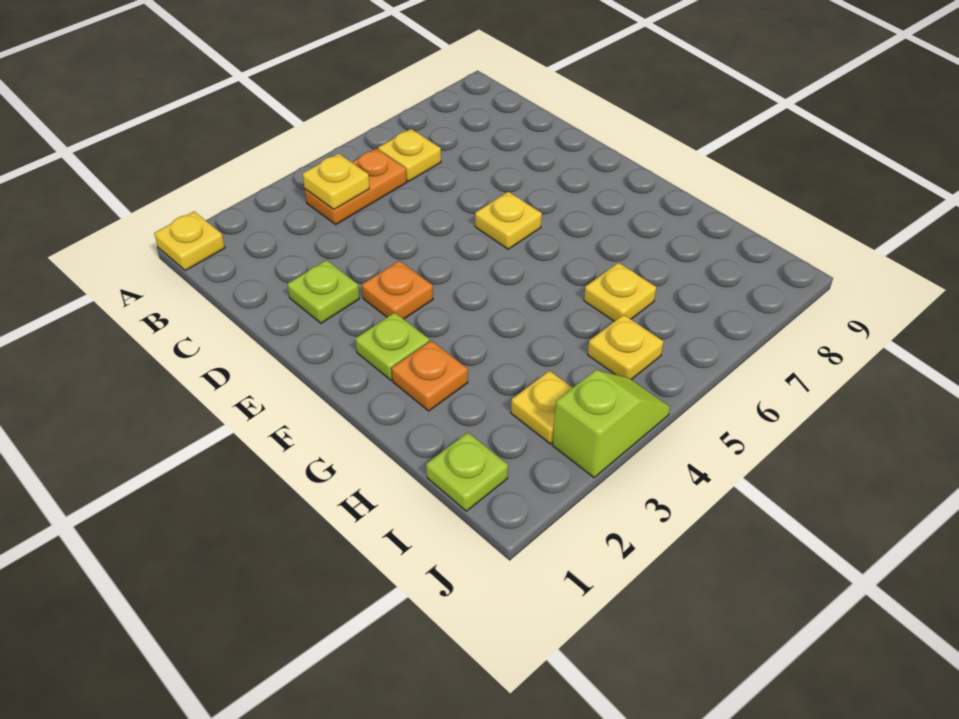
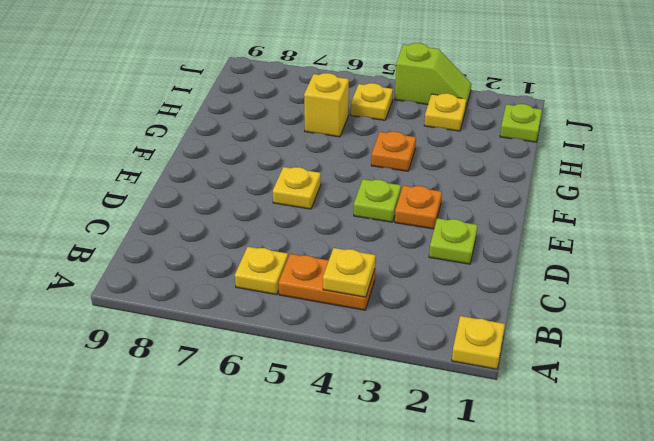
lime 1x1 plate [355,312,430,380] -> lime 1x1 plate moved to [354,179,401,222]
orange 1x1 plate [392,341,468,411] -> orange 1x1 plate moved to [371,132,416,171]
yellow 1x1 plate [584,263,656,321] -> yellow 1x1 brick [304,73,349,137]
lime 1x2 slope [553,370,670,478] -> lime 1x2 slope turned to [395,43,471,107]

